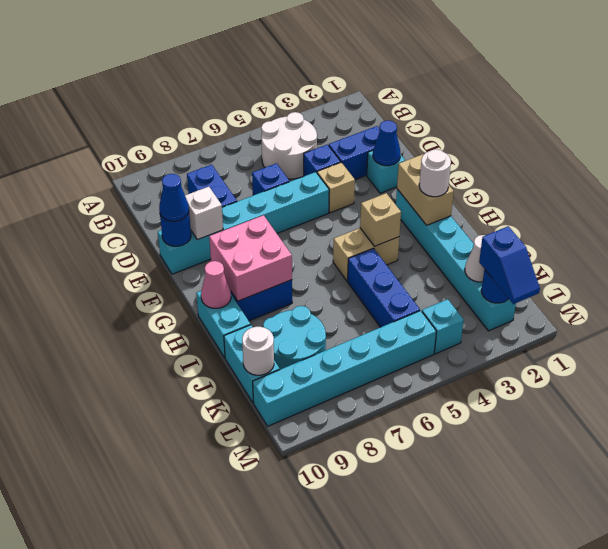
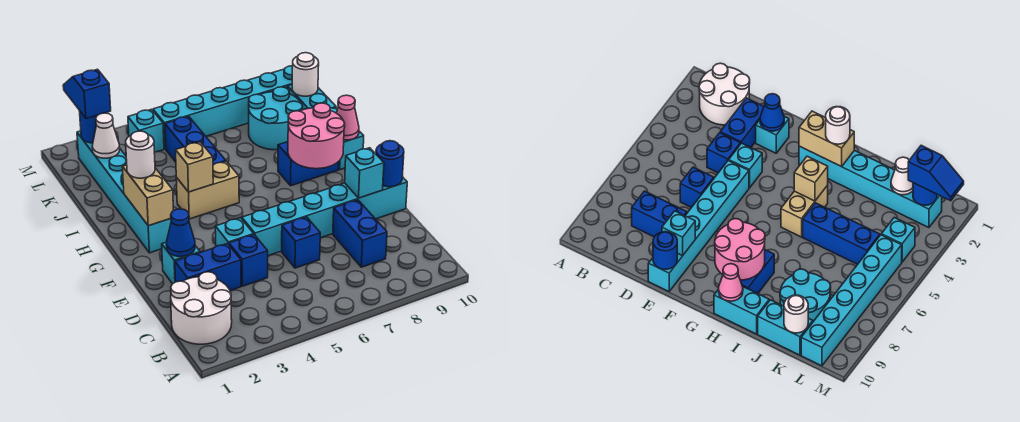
white 2x2 round brick [261,112,317,179] -> white 2x2 round brick moved to [171,272,232,344]
tan 1x1 brick [317,162,355,213] -> cyan 1x1 brick [215,218,254,246]
white 1x1 brick [185,187,223,240] -> cyan 1x1 brick [345,148,384,198]
blue 1x1 cone [159,174,189,221] -> none
pink 2x2 brick [209,215,292,301] -> pink 2x2 round brick [288,103,345,169]

